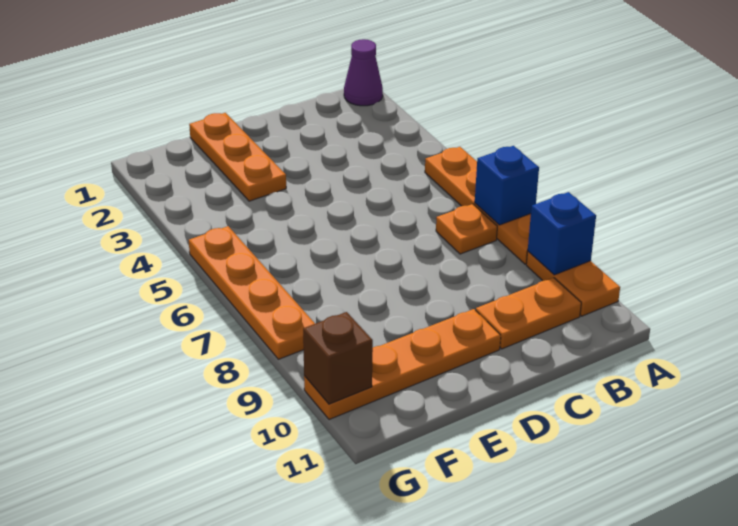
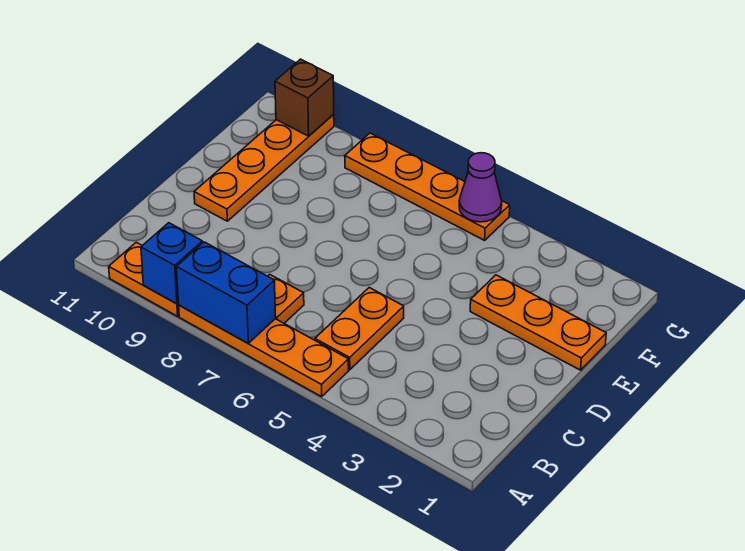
purple 1x1 cone [344,39,383,106] -> purple 1x1 cone moved to [459,153,502,222]
blue 1x1 brick [475,146,539,225] -> blue 1x2 brick [177,242,276,343]
orange 1x2 plate [476,278,581,349] -> orange 1x2 plate moved to [315,288,404,370]

